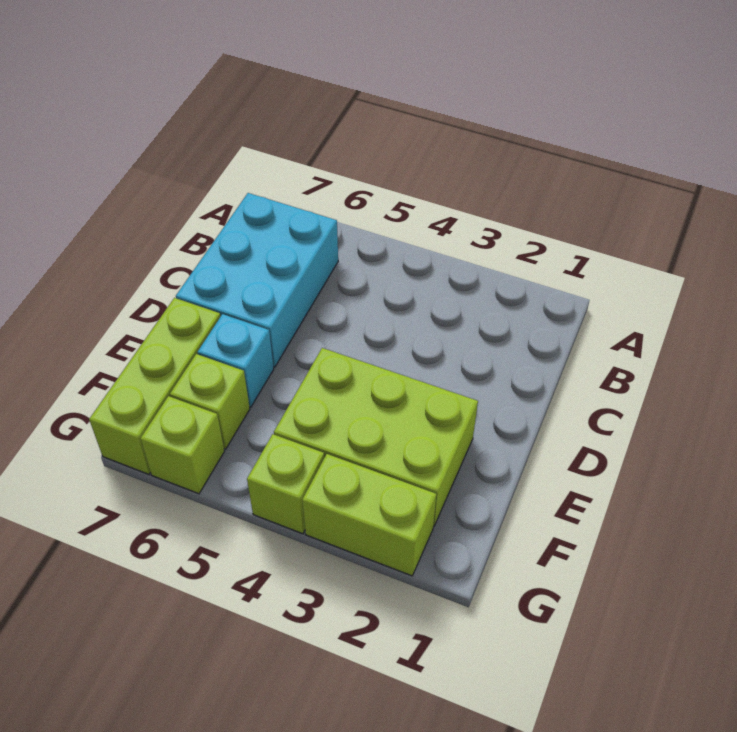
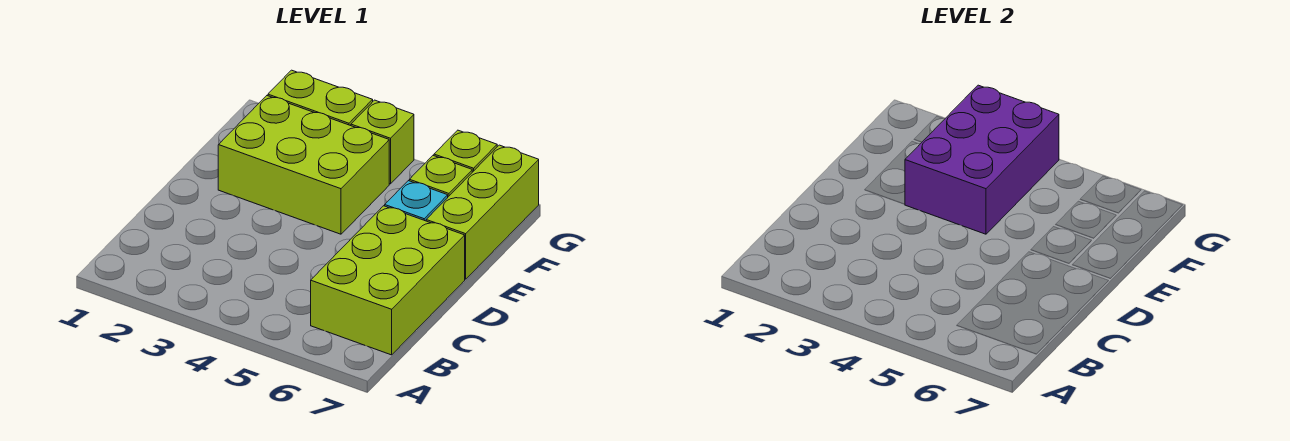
cyan 2x3 brick [176,193,338,367] -> lime 2x3 brick [311,206,465,355]
none -> purple 2x3 brick [905,85,1059,234]

